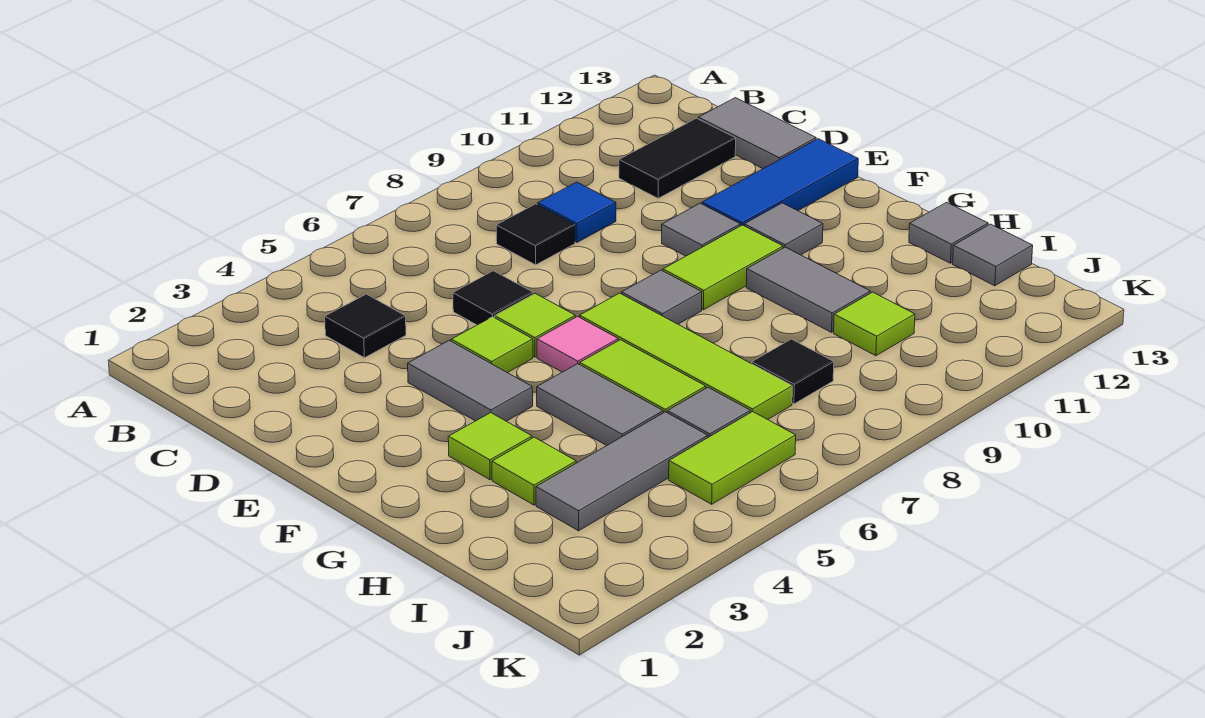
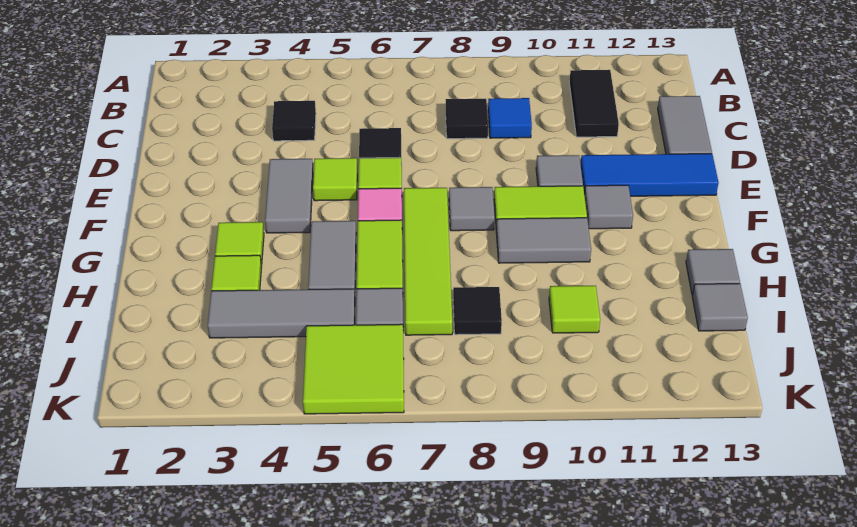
black 1x2 tile [619,118,736,198] -> black 1x2 tile turned to [569,70,619,137]
grey 1x2 tile [746,247,870,332] -> grey 1x2 tile turned to [496,218,591,263]
lime 1x2 tile [669,412,796,504] -> lime 2x2 tile [303,324,404,414]

